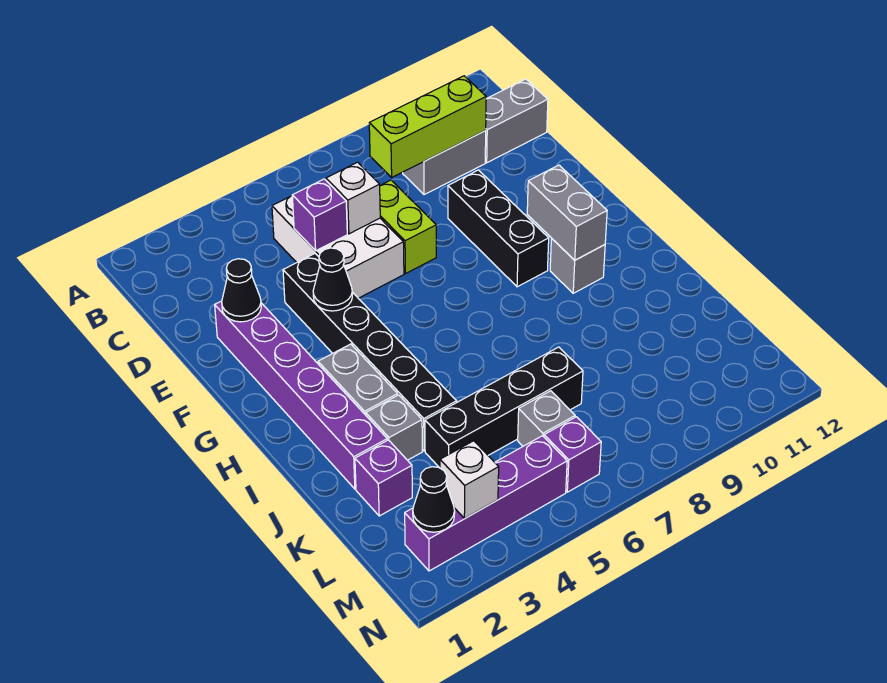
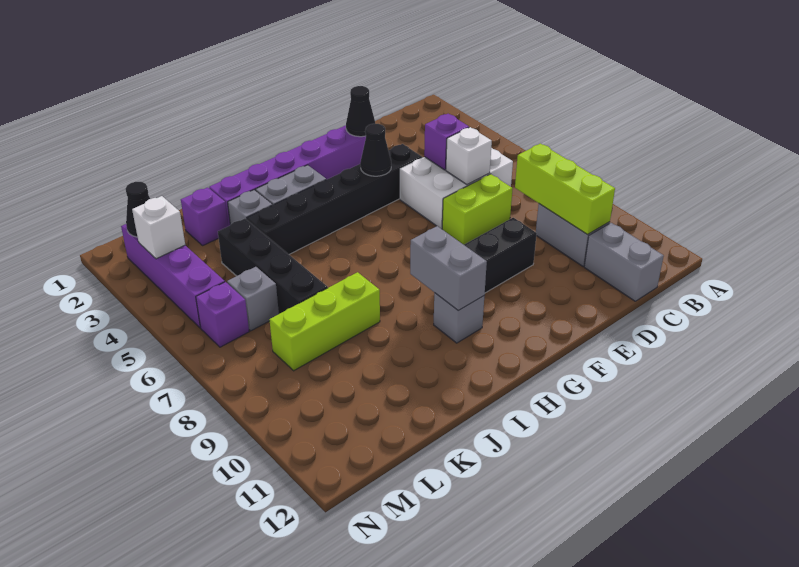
grey 1x2 brick [527,165,607,260] -> grey 1x2 brick turned to [410,226,487,311]
none -> lime 1x3 brick [269,272,380,371]

